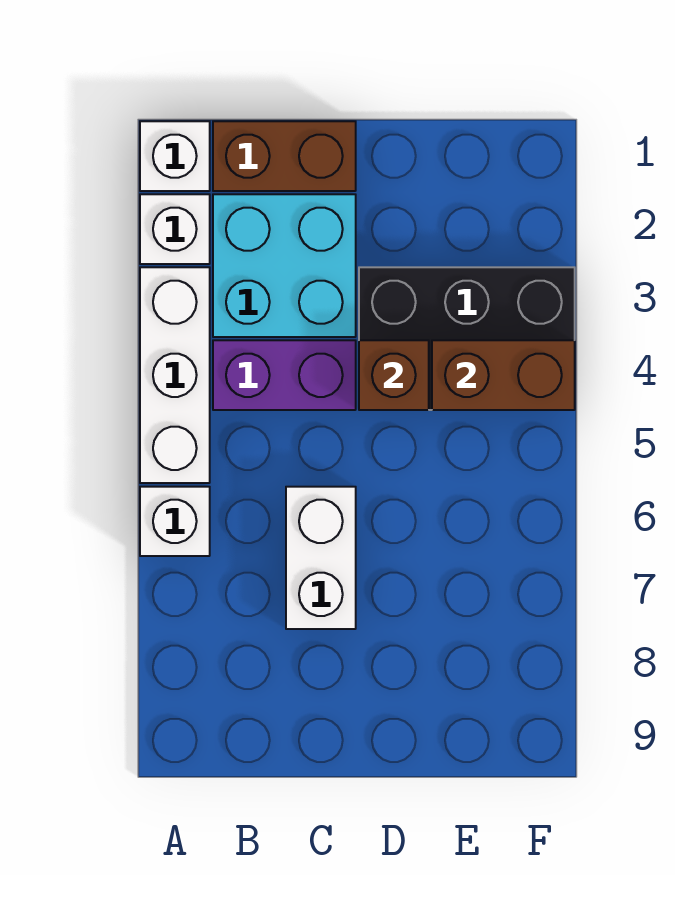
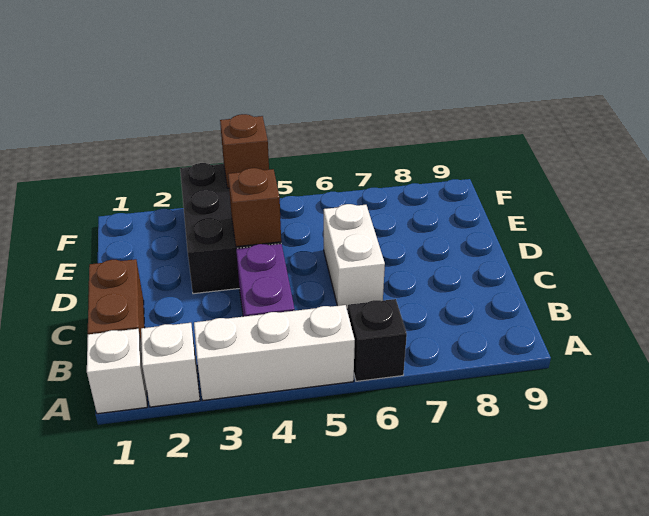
white 1x1 brick [140,487,210,556] -> black 1x1 brick [348,299,407,381]
cyan 2x2 brick [213,194,356,337] -> none
white 1x2 brick [286,487,356,629] -> white 1x2 brick turned to [324,204,385,309]
brown 1x2 brick [432,340,575,410] -> brown 1x1 brick [220,114,269,188]

